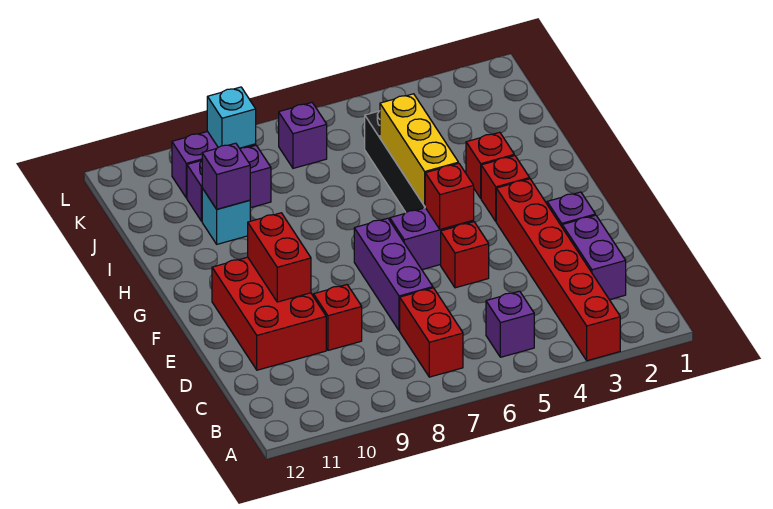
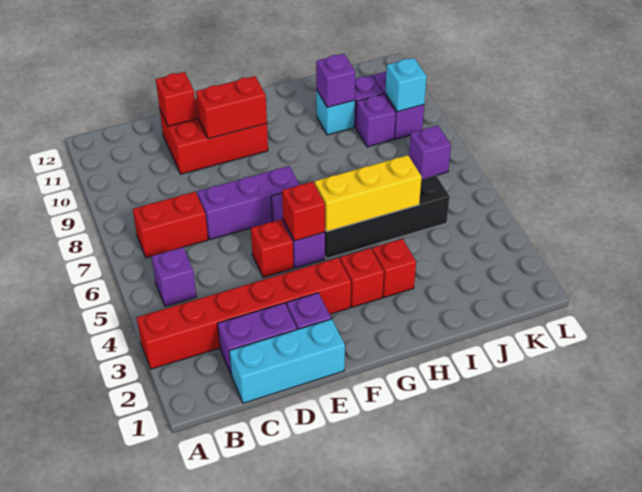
none -> cyan 1x3 brick [229,319,345,403]
red 1x1 brick [313,285,362,350] -> red 1x1 brick moved to [156,72,197,126]

